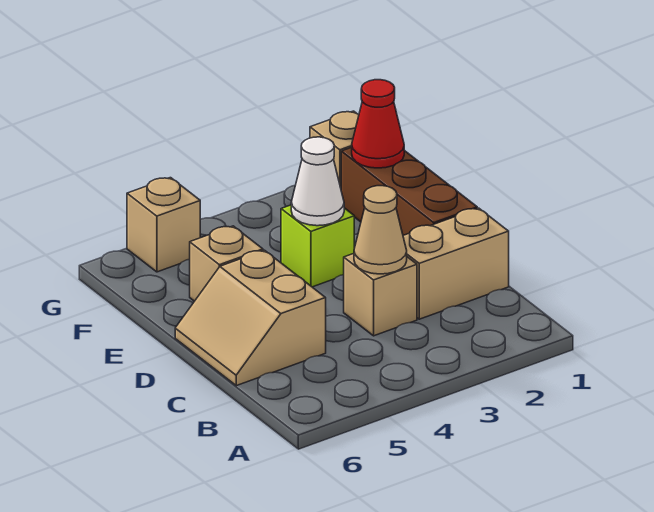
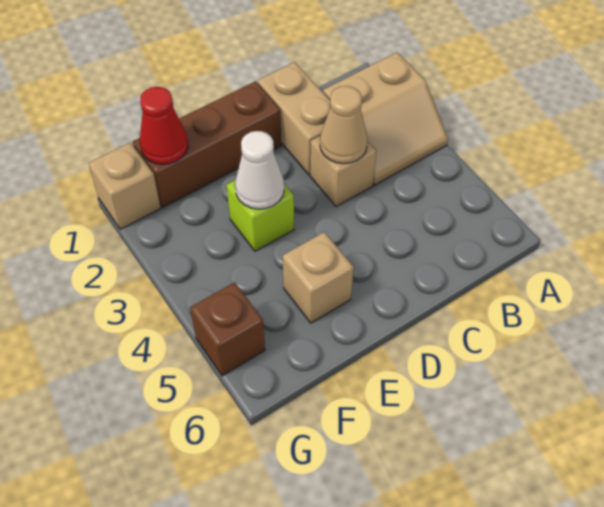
tan 2x2 slope [175,250,326,386] -> tan 2x2 slope moved to [323,53,448,185]
tan 1x1 brick [127,178,200,272] -> brown 1x1 brick [190,282,265,376]

